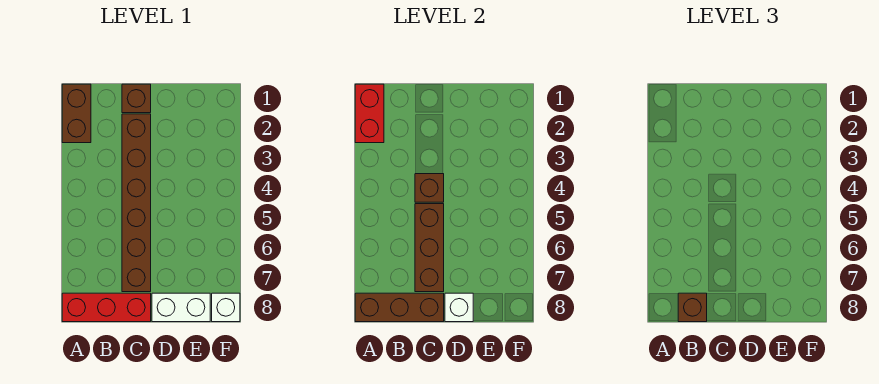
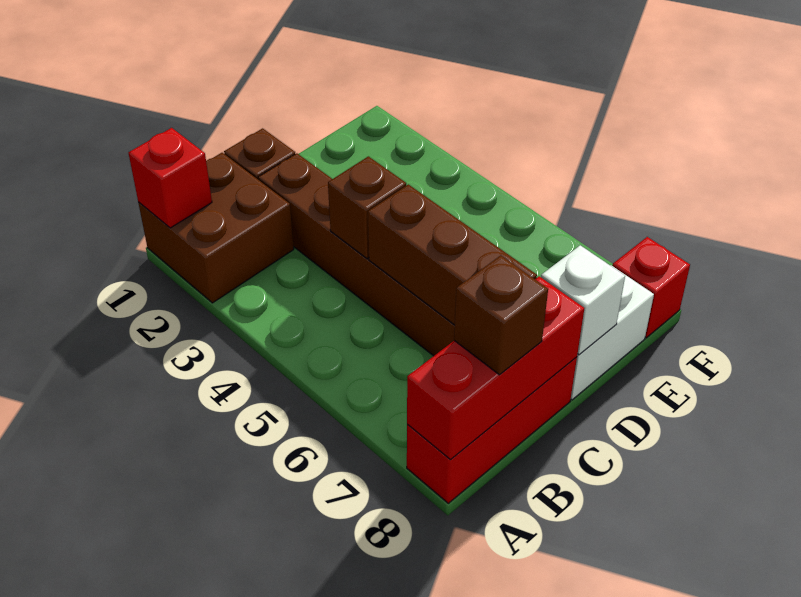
brown 1x2 brick [62,84,91,143] -> brown 2x2 brick [138,153,294,303]
red 1x2 brick [355,84,384,143] -> red 1x1 brick [128,128,212,228]
brown 1x3 brick [355,293,444,322] -> red 1x3 brick [407,276,584,460]
white 1x1 brick [212,293,240,322] -> red 1x1 brick [612,237,690,338]

